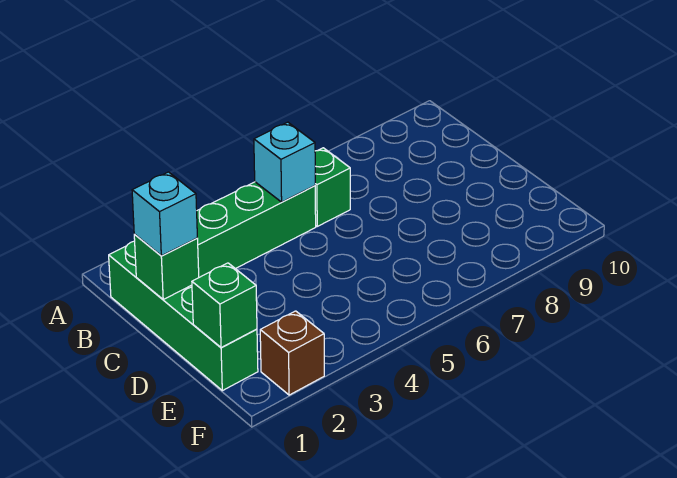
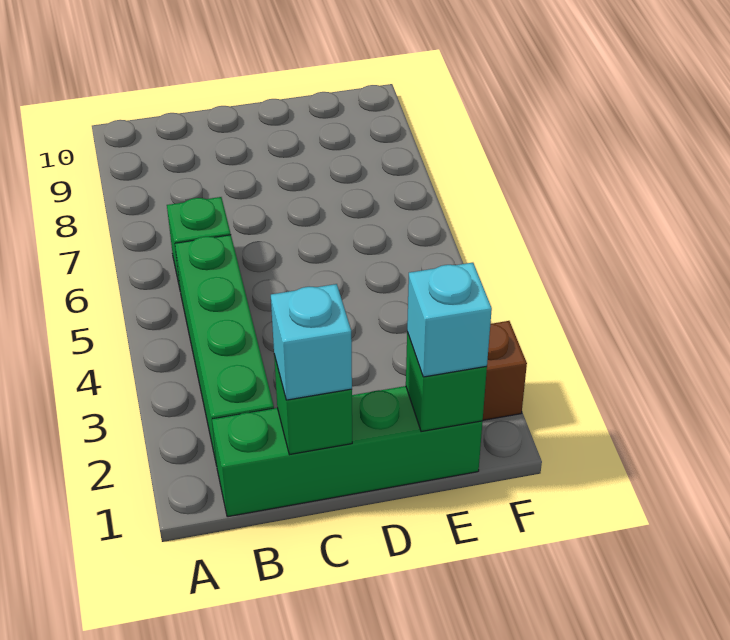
cyan 1x1 brick [254,122,315,202] -> cyan 1x1 brick moved to [407,263,492,377]

